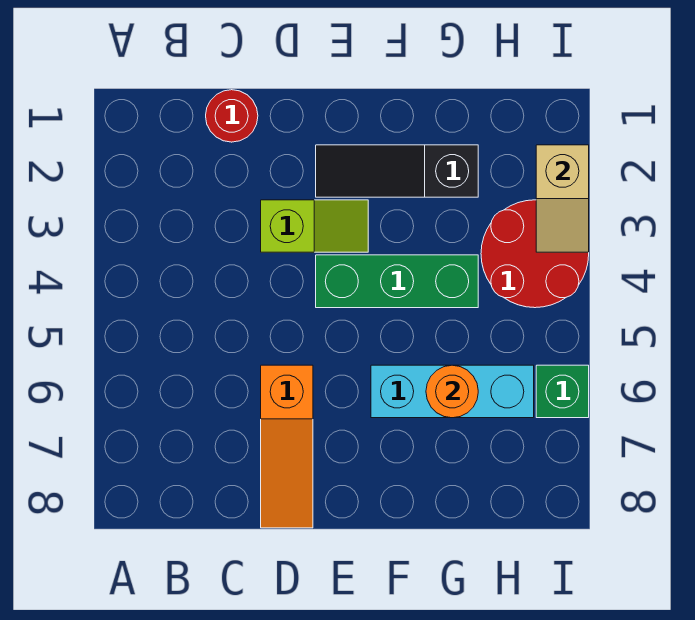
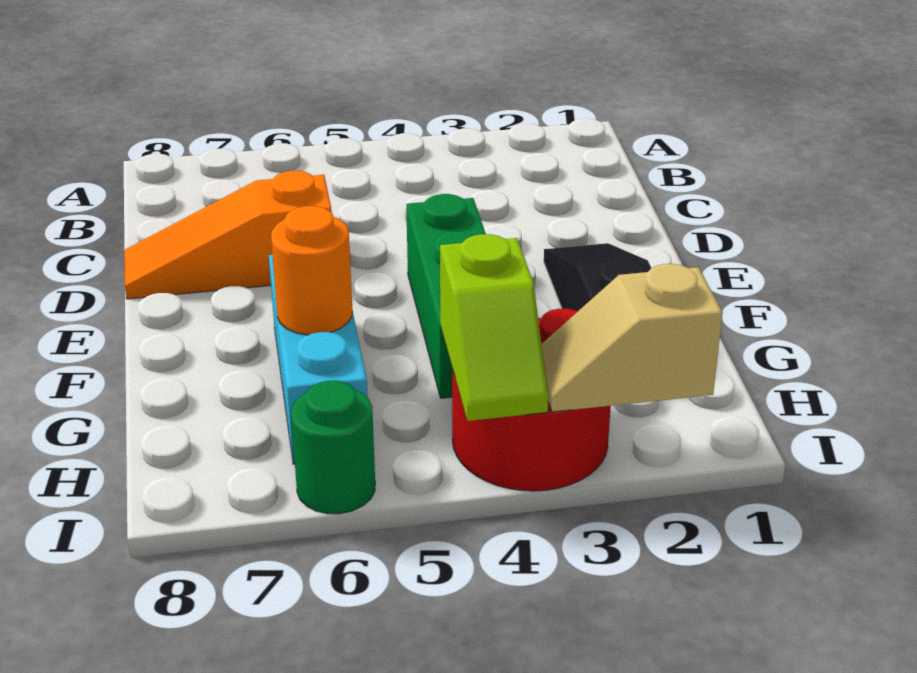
red 1x1 round brick [206,90,258,142] -> none
lime 1x2 slope [261,200,368,252] -> lime 1x2 slope moved to [440,234,548,421]
green 1x1 brick [536,365,589,418] -> green 1x1 round brick [291,381,375,514]

